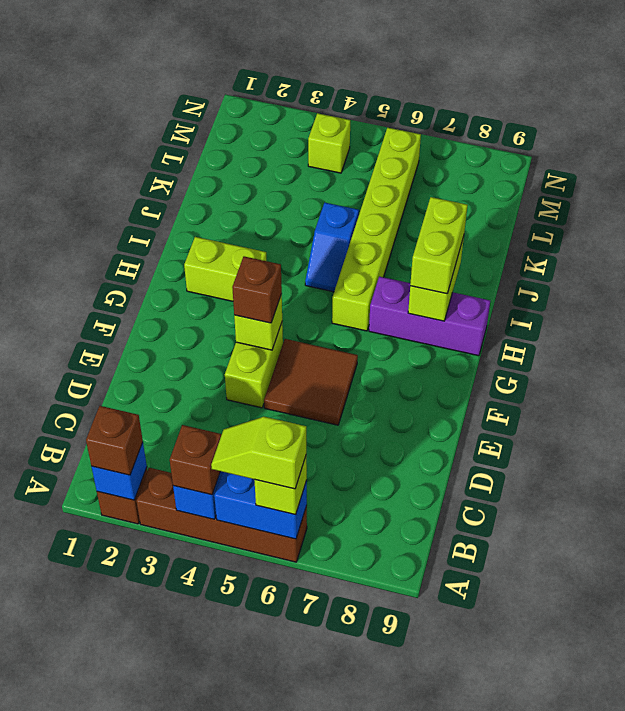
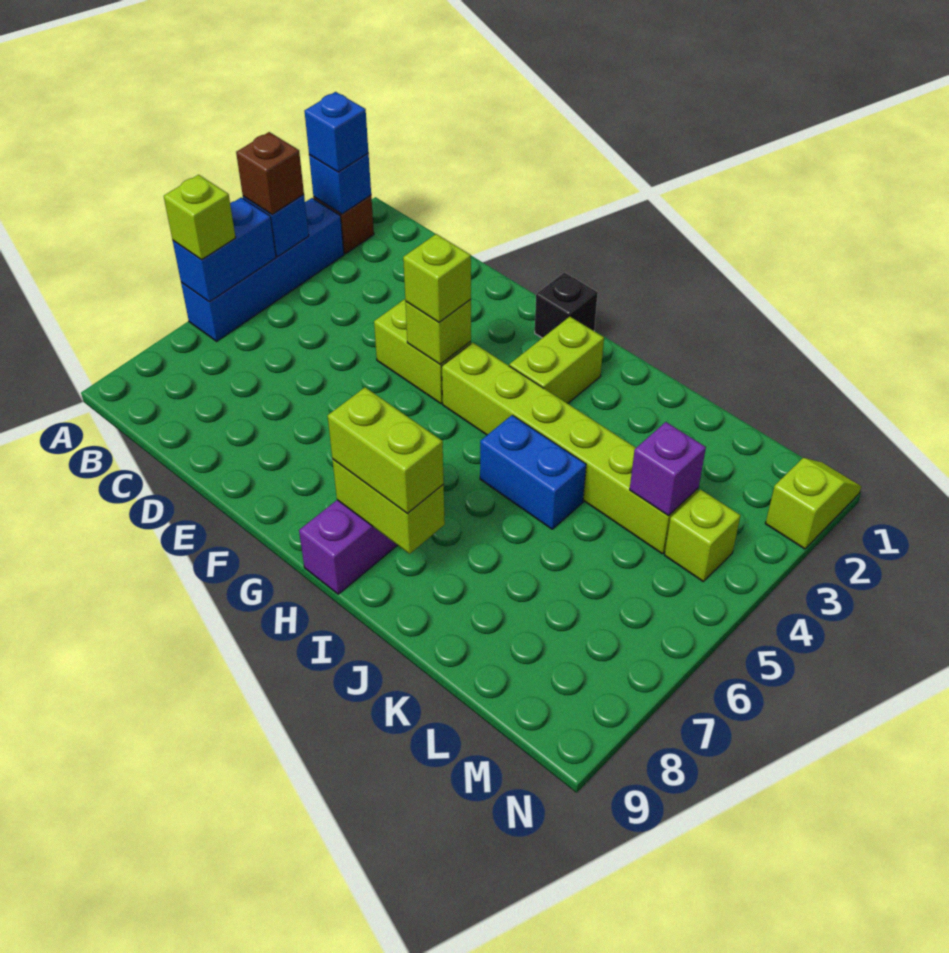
brown 1x1 brick [86,406,143,475] -> blue 1x1 brick [305,92,368,172]
brown 1x4 brick [136,468,307,562] -> blue 1x4 brick [181,198,344,341]
lime 1x2 slope [211,417,306,489] -> lime 1x2 slope moved to [765,458,862,549]
brown 2x2 tile [264,339,358,425] -> none
brown 1x1 brick [232,256,282,323] -> lime 1x1 brick [403,234,471,322]
none -> black 1x1 brick [535,273,598,338]
lime 1x6 brick [332,128,421,331] -> lime 1x6 brick moved to [442,343,698,554]
blue 1x2 slope [305,203,359,292] -> blue 1x2 brick [480,415,586,529]
none -> purple 1x1 brick [630,422,706,516]

